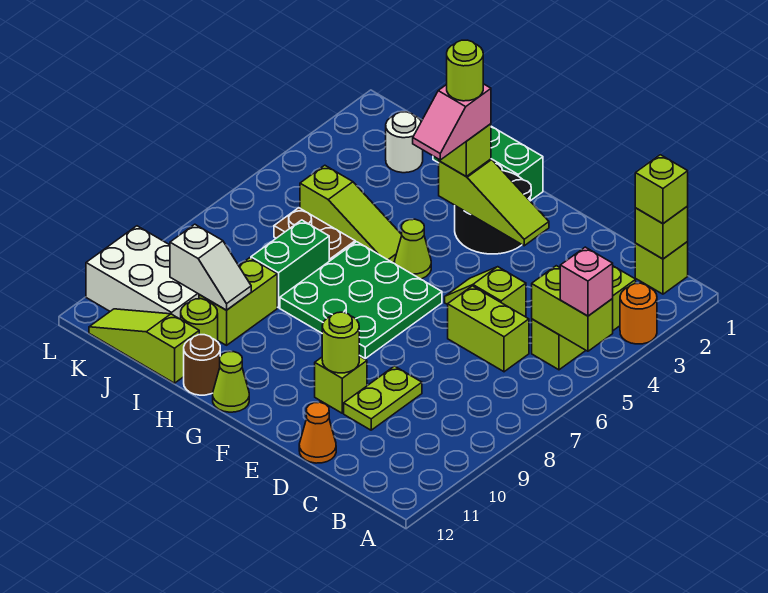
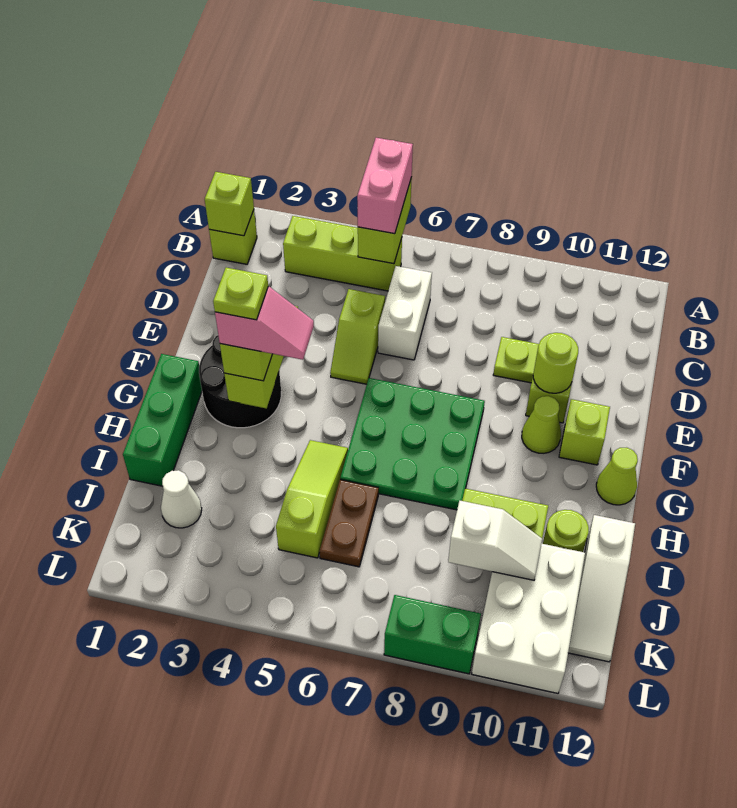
orange 1x1 round brick [620,283,657,344] -> none
pink 1x1 brick [560,247,613,316] -> pink 1x2 brick [357,138,413,234]
lime 1x1 brick [635,155,688,224] -> lime 1x1 brick moved to [559,399,610,465]
lime 1x2 brick [448,286,529,372] -> white 1x2 brick [378,266,432,360]
orange 1x1 cone [299,402,336,463] -> none
lime 1x1 round brick [447,40,483,101] -> lime 1x1 plate [213,268,268,320]
lime 1x1 cone [395,219,431,279] -> lime 1x1 cone moved to [522,396,561,453]
brown 1x1 round brick [184,335,220,395] -> none
green 1x2 brick [251,220,329,308] -> green 1x2 brick moved to [384,595,481,674]
white 1x2 slope [170,224,251,310] -> white 1x2 slope turned to [448,501,542,580]
lime 1x3 slope [89,309,199,383] -> white 1x3 slope [568,515,635,662]
white 1x1 round brick [386,112,423,173] -> white 1x1 cone [161,470,202,528]

